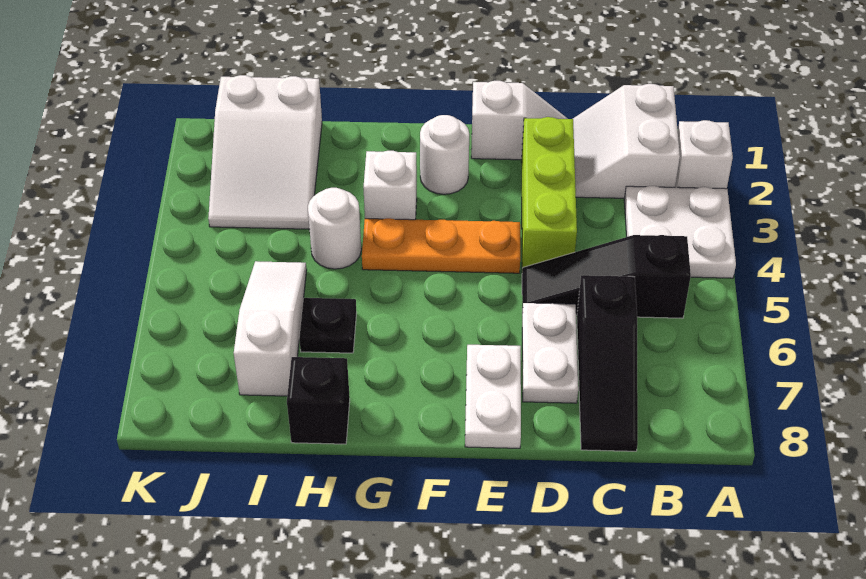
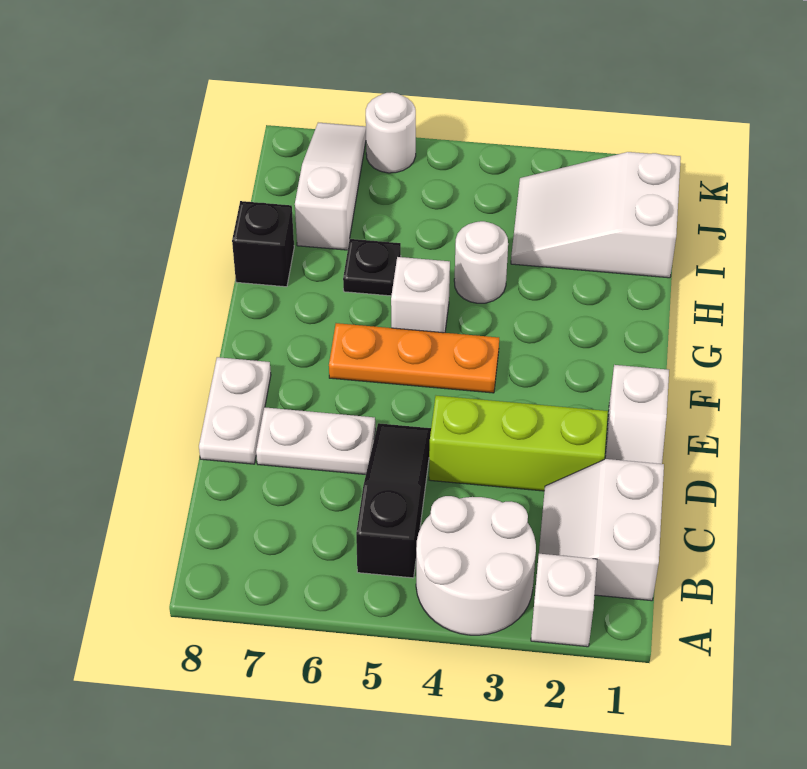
white 2x2 plate [624,186,736,278] -> white 2x2 round brick [416,496,536,635]
white 2x2 slope [573,84,680,198] -> white 2x2 slope turned to [539,459,664,601]
black 1x3 slope [577,275,638,451] -> none
orange 1x3 plate [362,218,520,273] -> orange 1x3 plate turned to [329,323,499,393]
white 1x2 plate [465,345,521,448] -> white 1x2 plate turned to [199,357,271,464]
white 1x1 round brick [420,115,469,194] -> white 1x1 round brick moved to [366,92,416,173]
white 1x1 brick [363,151,417,220] -> white 1x1 brick moved to [391,257,450,333]
white 1x3 slope [234,261,307,396] -> white 1x3 slope turned to [295,123,366,250]

